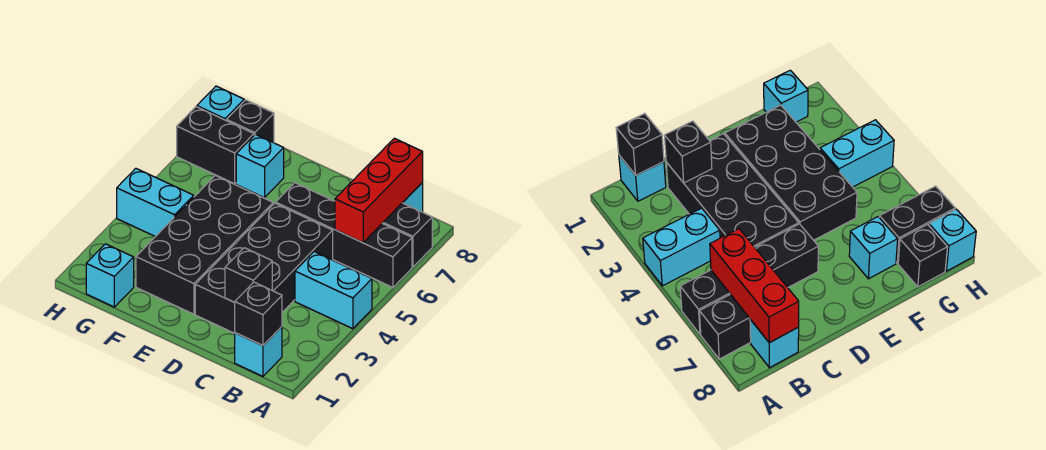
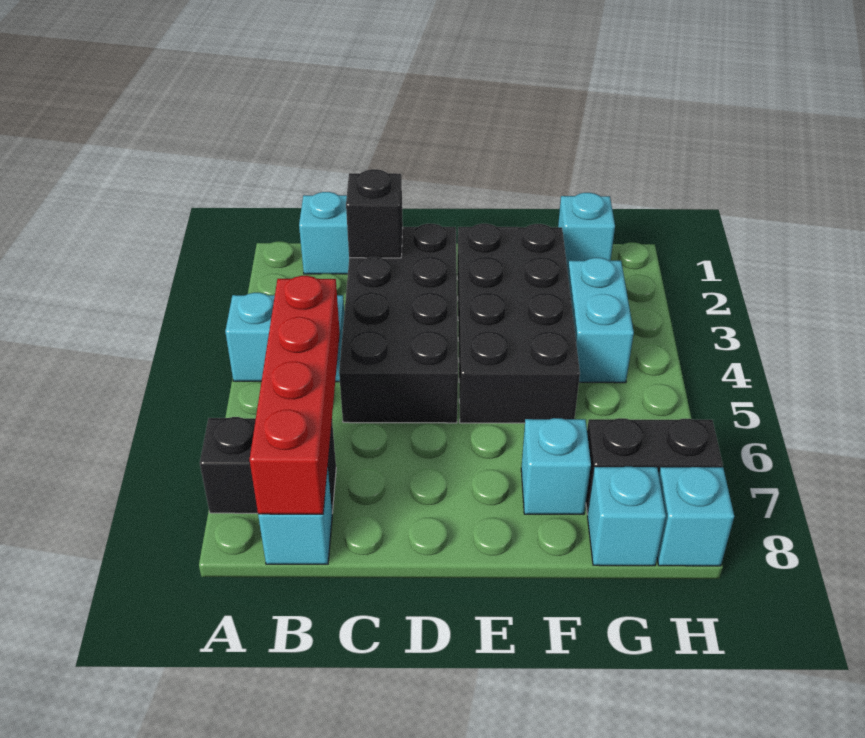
black 1x4 brick [276,183,412,287] -> none
black 1x1 brick [234,282,282,345] -> none
red 1x3 brick [335,138,423,243] -> red 1x4 brick [250,276,340,514]
cyan 1x2 brick [117,168,194,237] -> cyan 1x2 brick turned to [568,258,634,383]
black 1x1 brick [227,100,274,143] -> cyan 1x1 brick [588,467,666,566]

